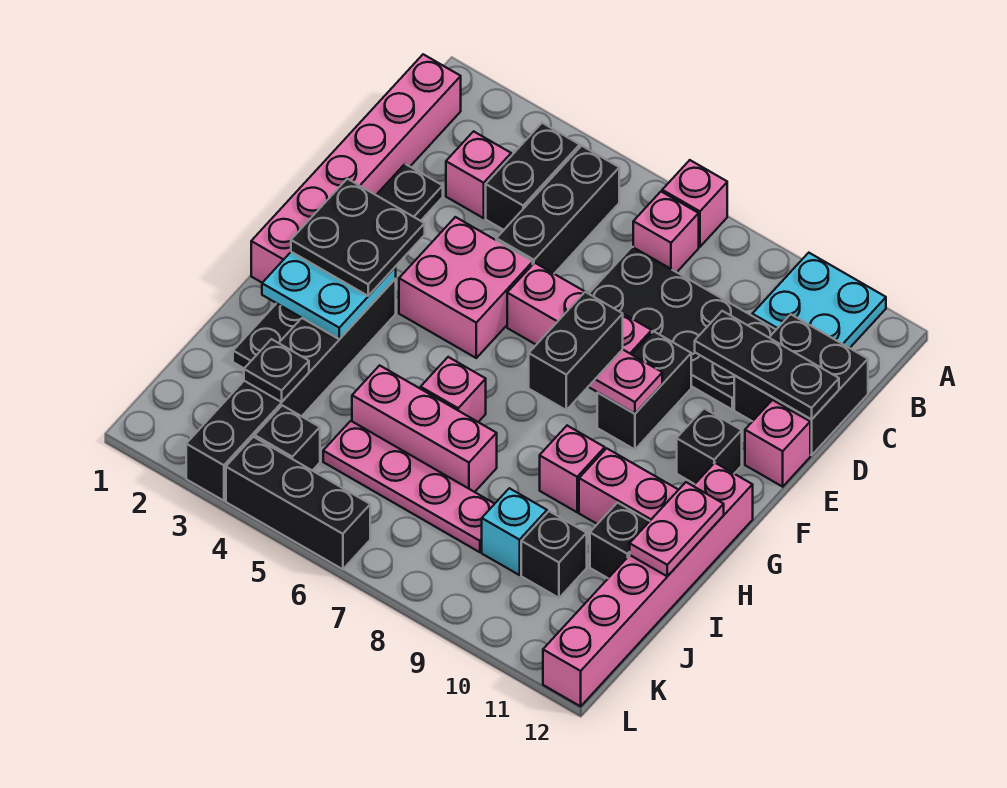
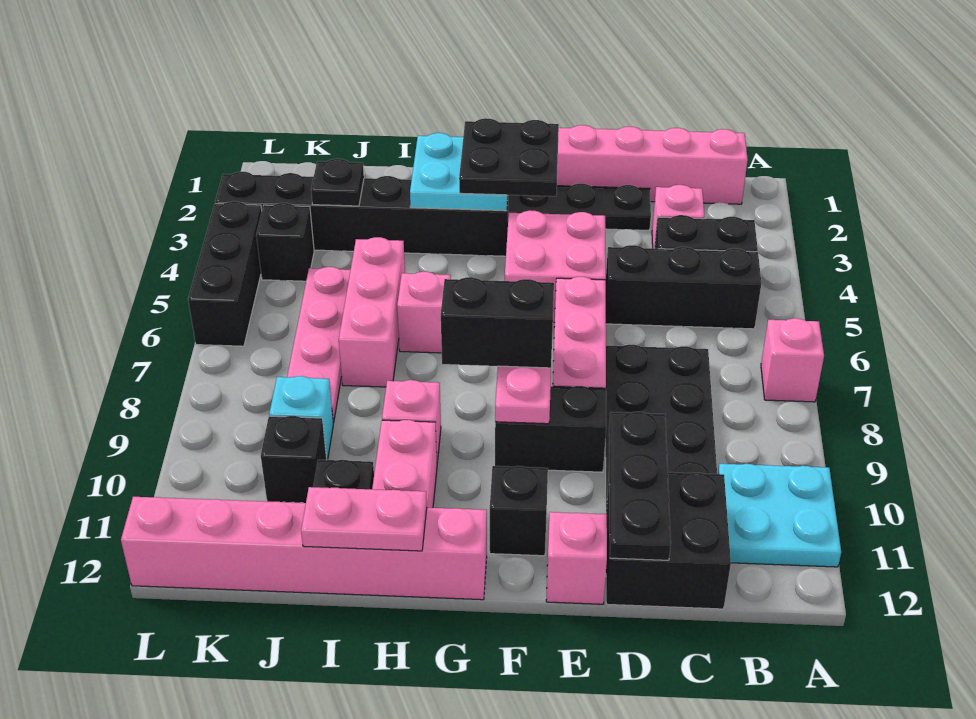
pink 1x1 brick [633,192,699,272] -> none

